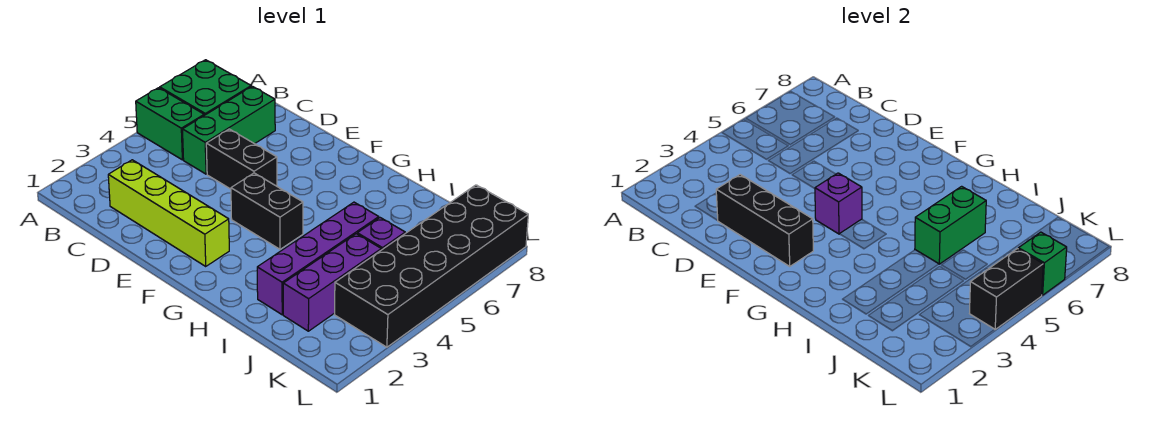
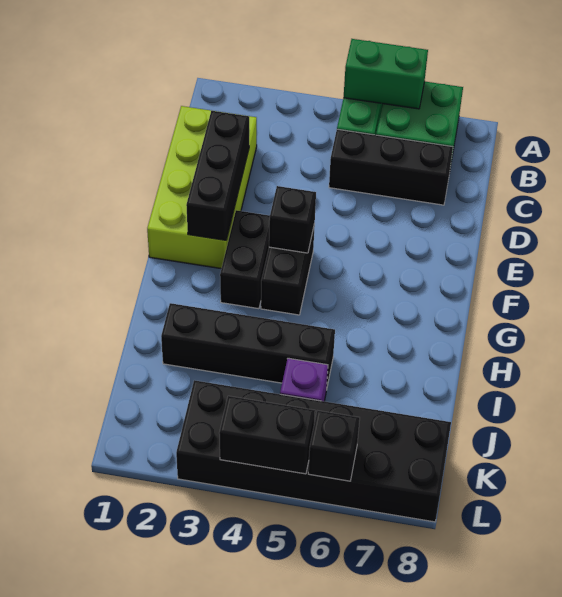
lime 1x4 brick [108,160,229,266] -> lime 2x4 brick [147,106,257,269]
green 1x3 brick [183,86,275,174] -> black 1x3 brick [329,129,453,205]
black 1x2 brick [206,129,277,189] -> black 1x2 brick moved to [220,210,270,309]
purple 1x1 brick [815,173,862,234] -> black 1x1 brick [269,186,316,253]
purple 1x4 brick [257,202,379,315] -> black 1x4 brick [161,303,335,390]
green 1x2 brick [915,186,986,264] -> green 1x2 brick moved to [344,39,428,109]
purple 1x3 brick [283,234,381,331] -> none
green 1x1 brick [1018,232,1067,295] -> black 1x1 brick [308,410,360,481]

